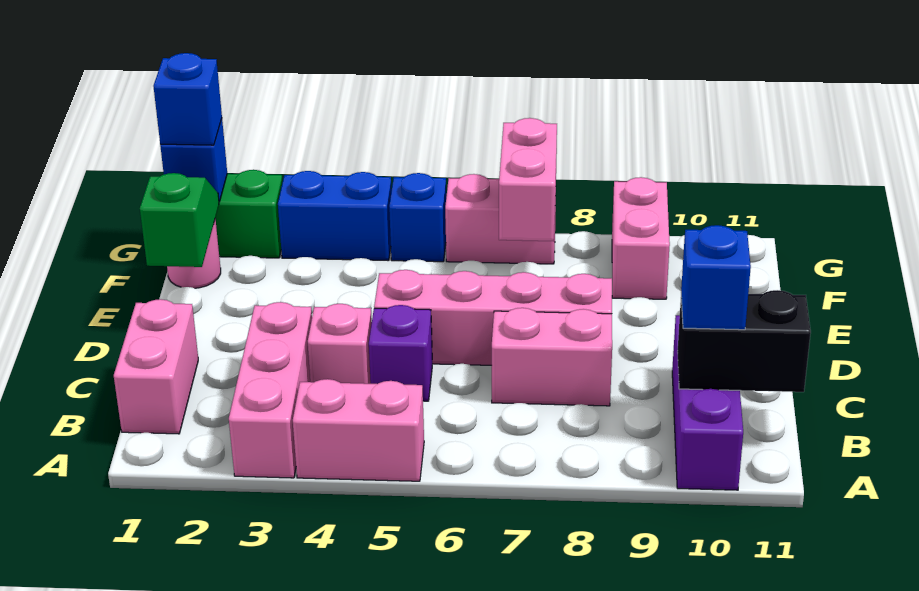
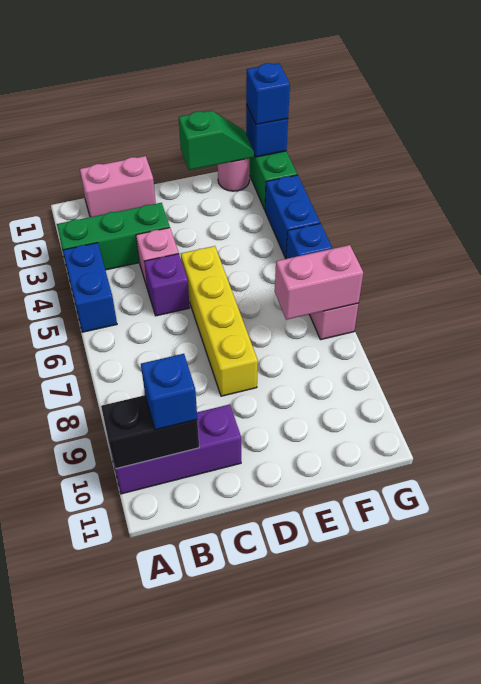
pink 1x3 brick [229,302,312,478] -> green 1x3 brick [57,203,170,270]
pink 1x2 brick [293,379,424,481] -> blue 1x2 brick [63,243,117,332]
black 1x2 brick [677,290,811,392] -> black 1x2 brick turned to [101,395,199,469]
pink 1x2 brick [492,308,612,406] -> none
pink 1x4 brick [374,270,612,365] -> yellow 1x4 brick [181,246,258,396]
pink 1x2 brick [612,177,670,299] -> none

